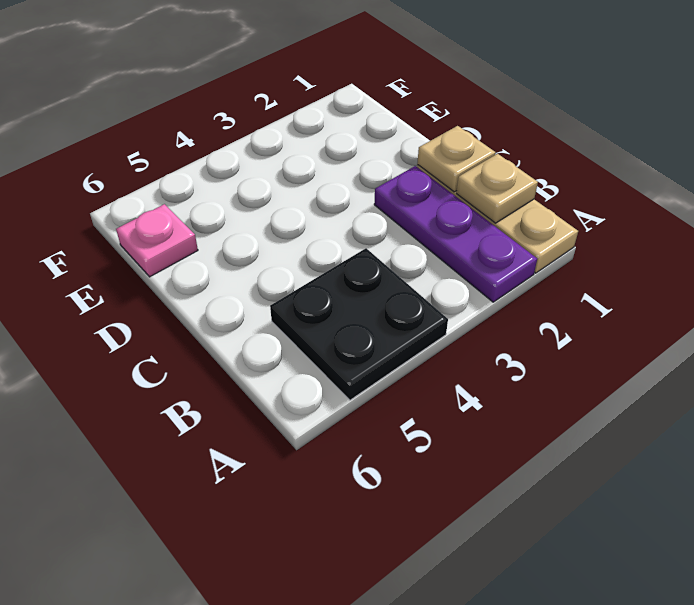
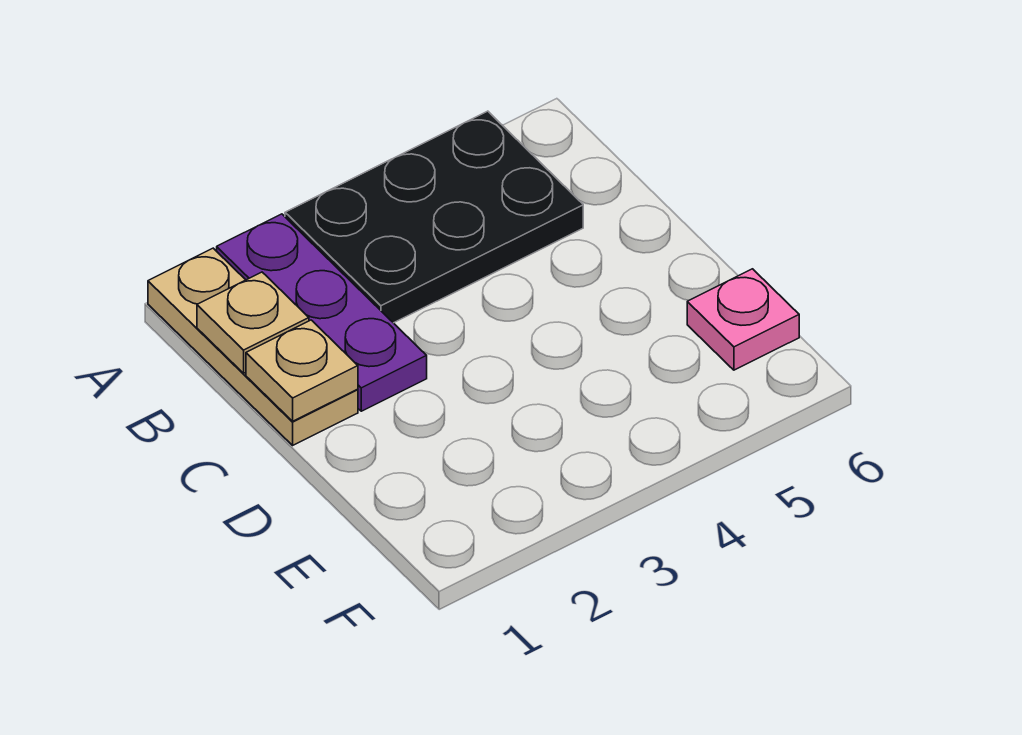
black 2x2 plate [270,248,448,400] -> black 2x3 plate [285,111,583,323]

